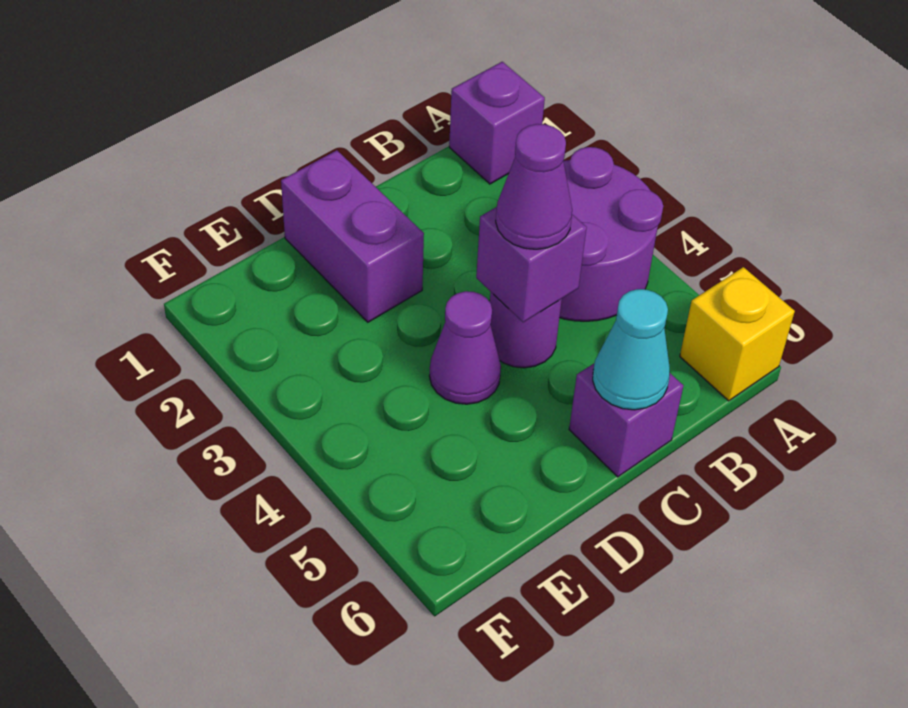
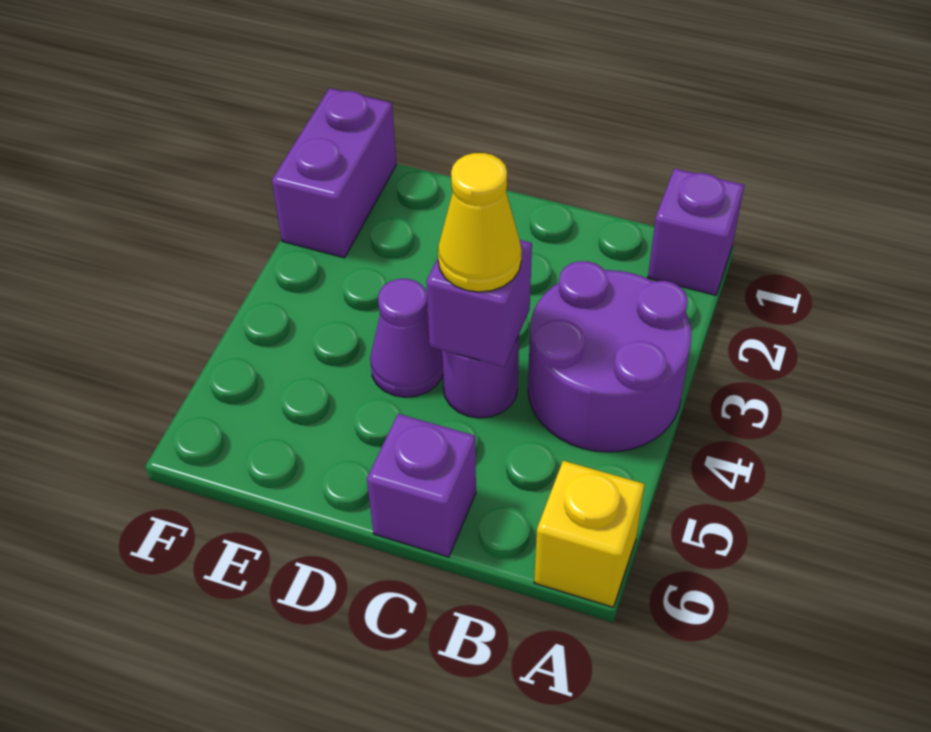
purple 1x1 cone [496,124,572,249] -> yellow 1x1 cone [438,153,522,292]
cyan 1x1 cone [593,289,670,410] -> none
purple 1x2 brick [281,150,424,322] -> purple 1x2 brick moved to [272,88,396,258]

